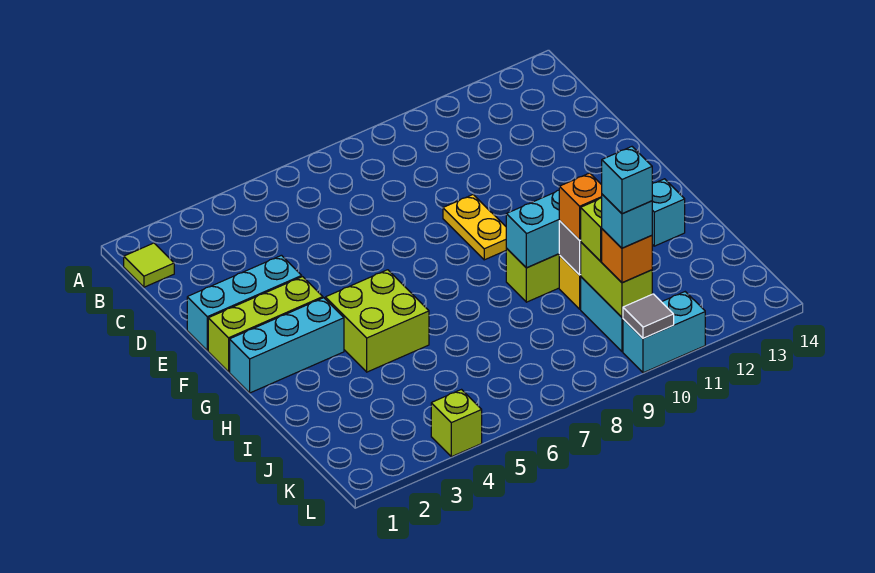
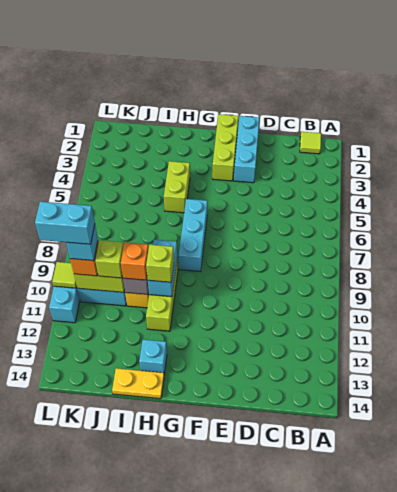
yellow 1x2 plate [443,195,506,260] -> yellow 1x2 plate moved to [112,368,164,399]
cyan 1x3 brick [230,298,344,393] -> cyan 1x3 brick moved to [179,199,207,272]
lime 2x2 brick [325,270,429,372] -> lime 1x2 brick [164,161,190,213]
cyan 1x1 brick [602,147,652,214] -> cyan 1x2 brick [35,202,95,244]
lime 1x1 brick [431,390,482,457] -> lime 1x1 brick moved to [146,245,174,282]
grey 1x1 tile [623,294,674,338] -> lime 1x1 tile [52,262,77,288]

